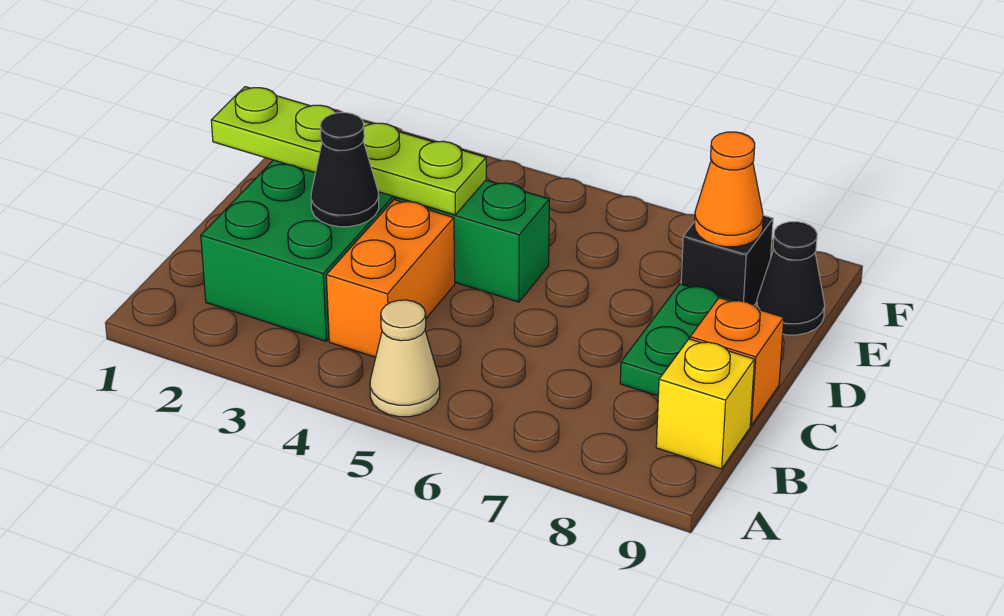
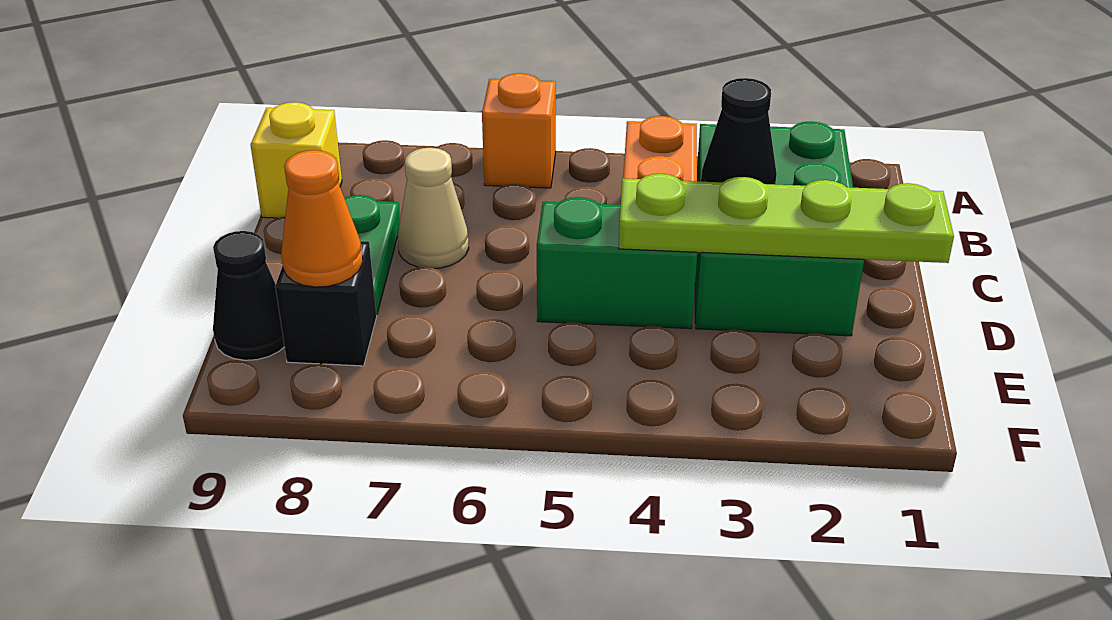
tan 1x1 cone [370,300,440,417] -> tan 1x1 cone moved to [398,148,469,268]
orange 1x1 brick [690,298,784,425] -> orange 1x1 brick moved to [482,73,556,188]

